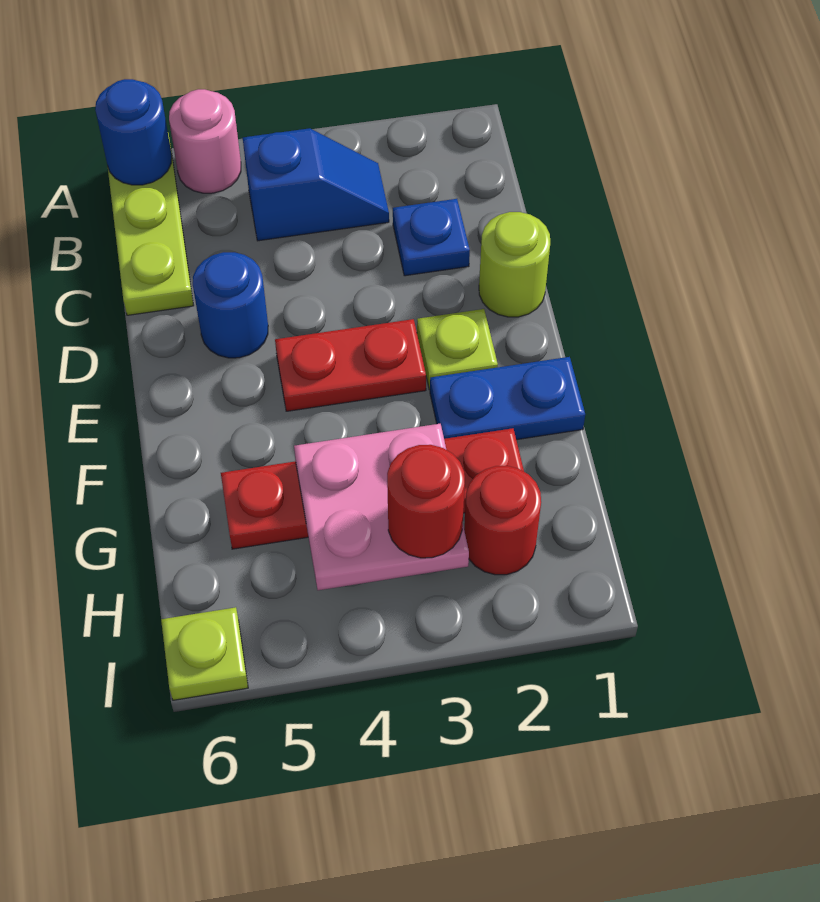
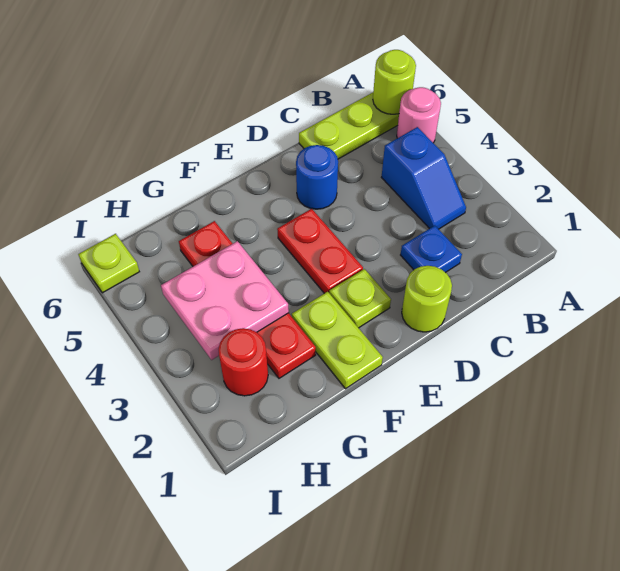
blue 1x1 round brick [95,79,172,185] -> lime 1x1 round brick [373,50,416,114]
blue 1x2 plate [430,357,585,440] -> lime 1x2 plate [292,292,383,389]
red 1x1 round brick [387,445,465,558] -> none

